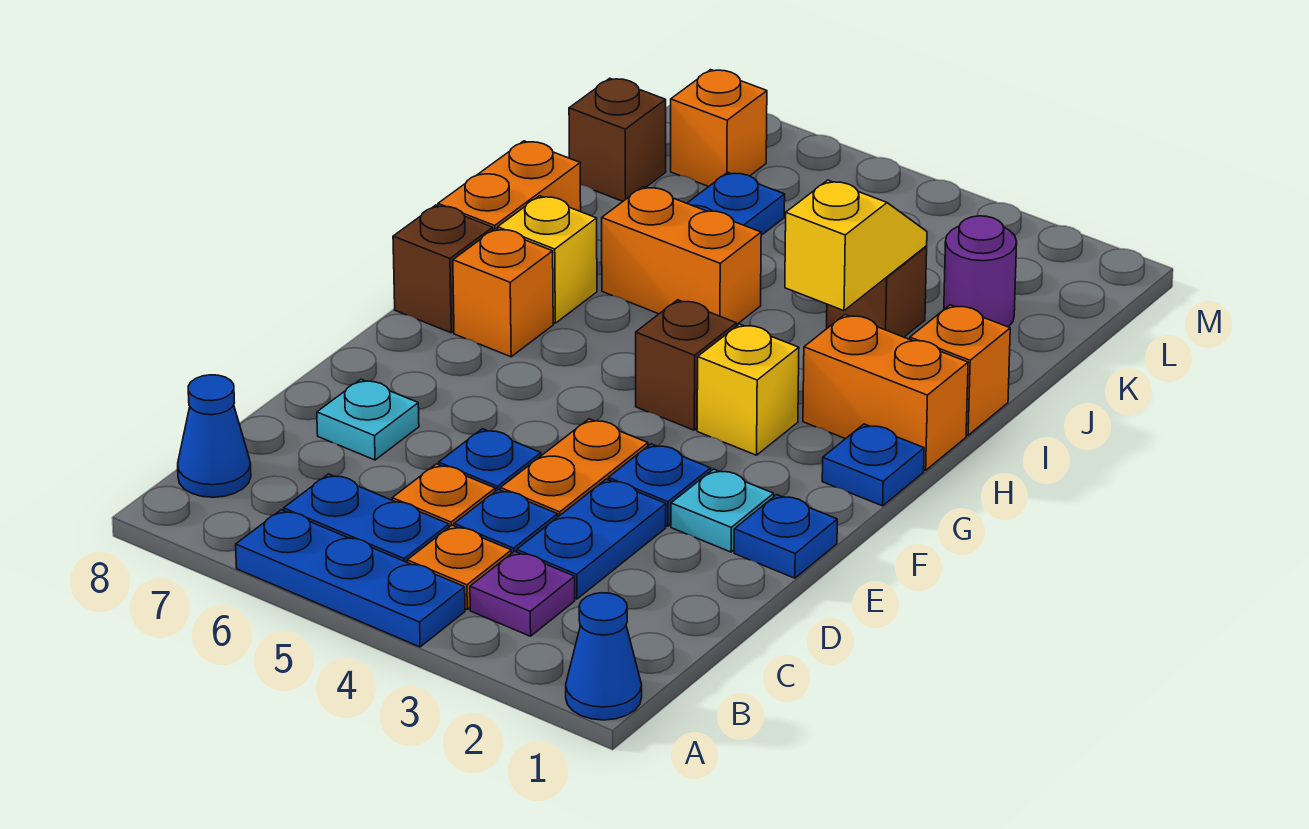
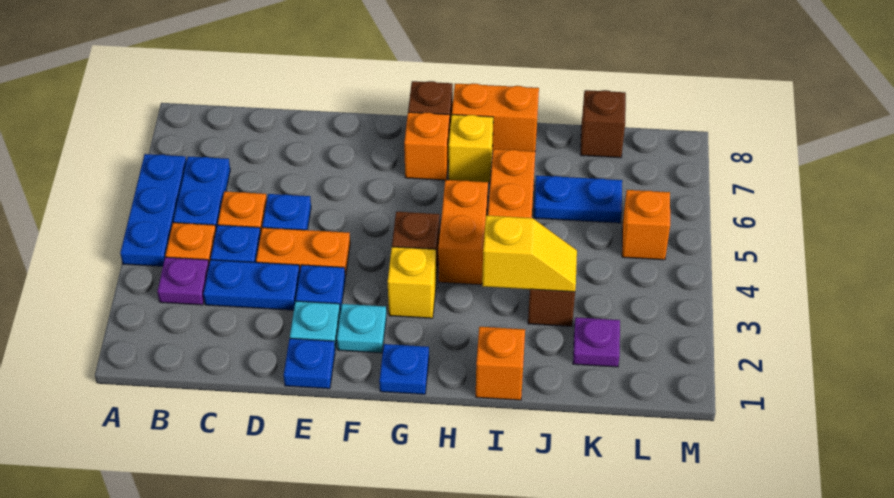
blue 1x1 cone [566,593,642,720] -> none
blue 1x1 cone [178,375,251,497] -> none
cyan 1x1 plate [317,379,419,460] -> cyan 1x1 plate moved to [337,304,386,353]
orange 1x2 brick [803,315,968,470] -> orange 1x2 brick moved to [438,180,488,285]
purple 1x1 round brick [944,216,1017,327] -> purple 1x1 plate [573,317,620,367]
orange 1x1 brick [671,70,767,187] -> orange 1x1 brick moved to [622,190,670,260]

